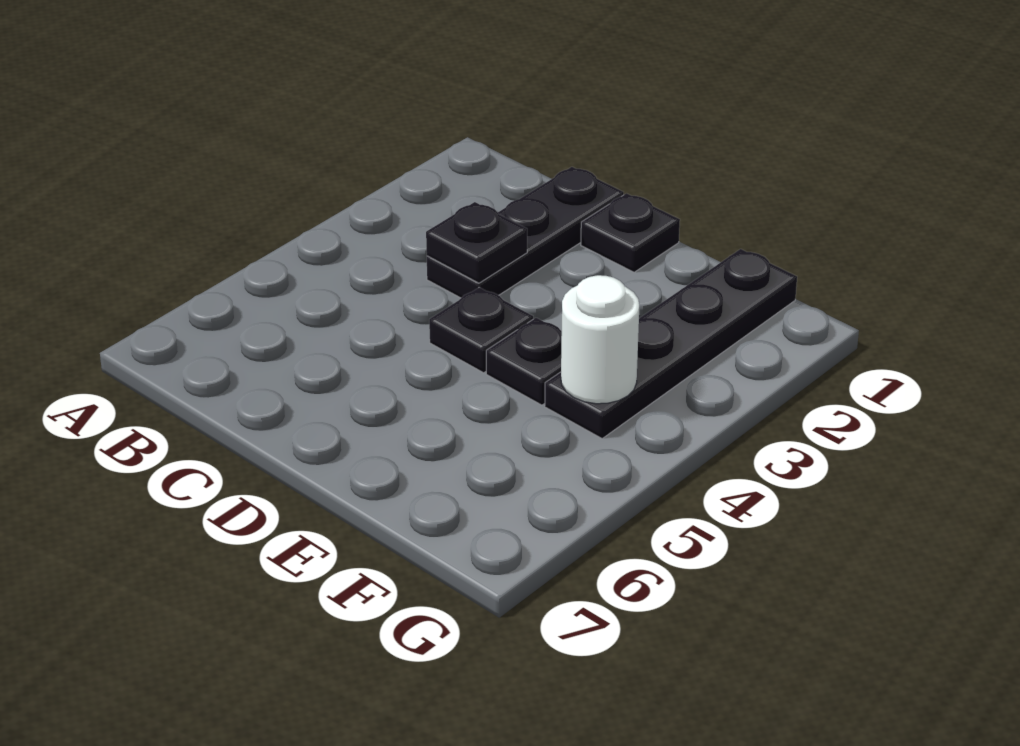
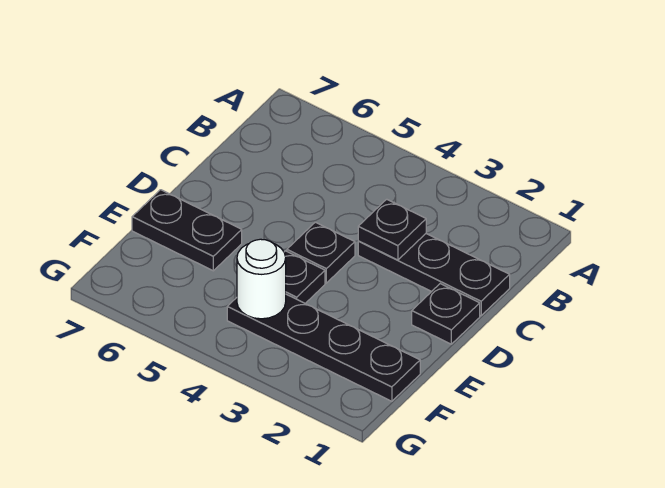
none -> black 1x2 plate [132,190,242,271]

